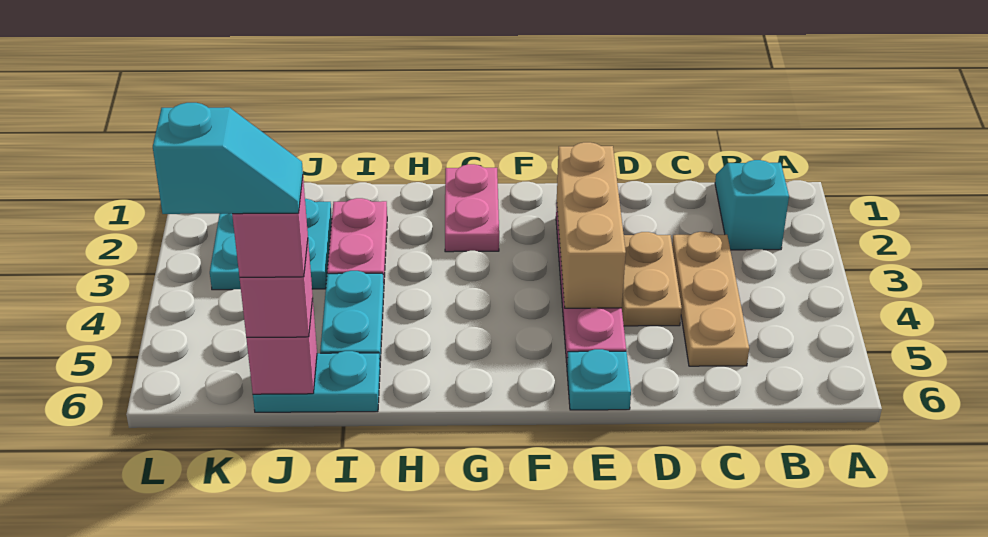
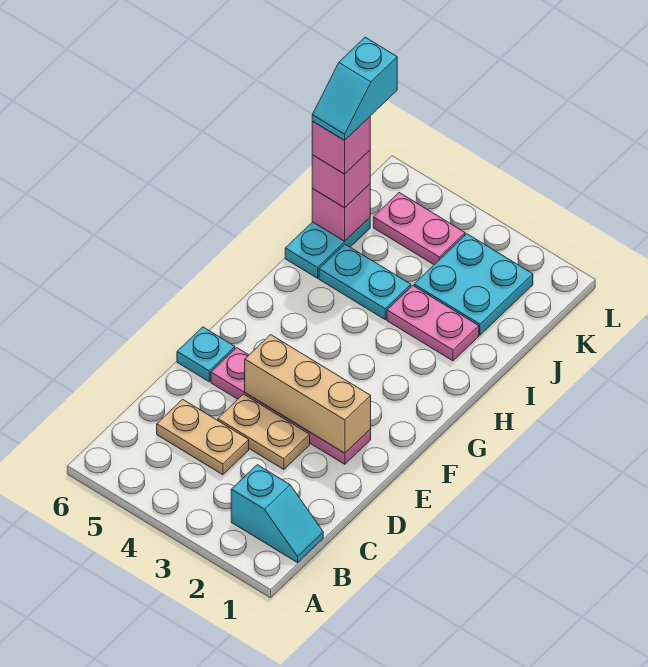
tan 1x3 plate [672,232,749,366] -> tan 1x2 plate [157,399,249,475]
pink 1x2 plate [445,164,499,252] -> pink 1x2 plate moved to [373,193,465,264]

